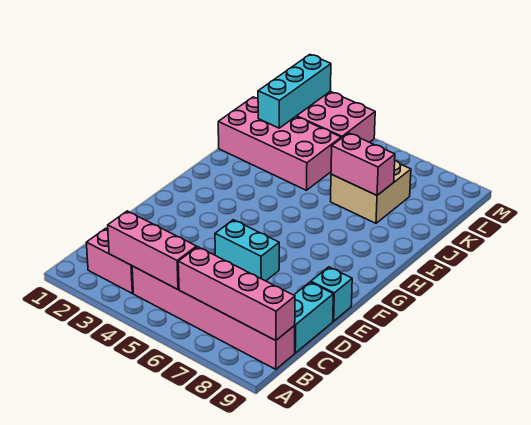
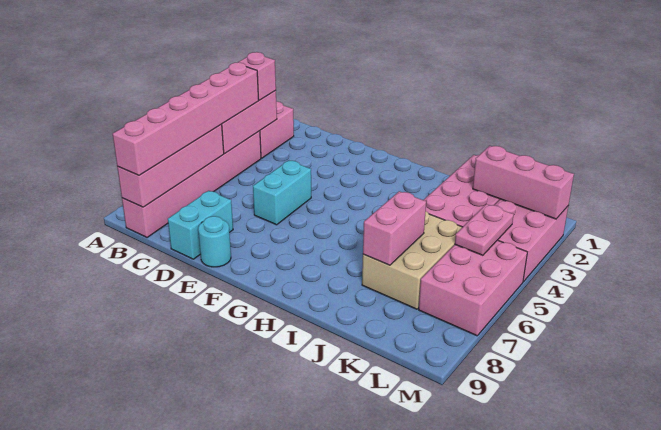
none -> pink 1x1 brick [239,52,276,100]
none -> pink 1x6 brick [113,62,259,175]
cyan 1x2 brick [294,282,333,353] -> cyan 1x2 brick turned to [168,191,233,259]
cyan 1x1 brick [311,267,352,321] -> cyan 1x1 round brick [198,216,231,267]
tan 2x2 brick [331,161,411,223] -> tan 2x3 brick [362,212,462,309]
cyan 1x3 brick [258,55,331,128] -> pink 1x3 brick [473,146,574,219]
none -> pink 1x2 plate [455,204,514,255]
none -> pink 2x3 brick [419,240,527,336]

